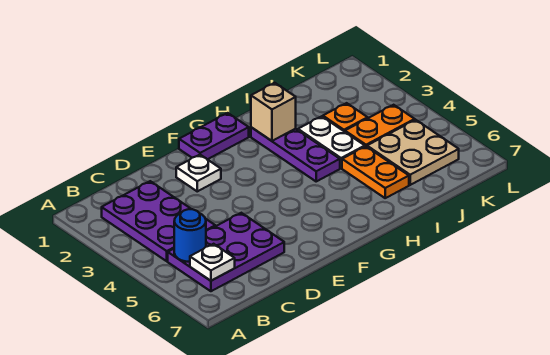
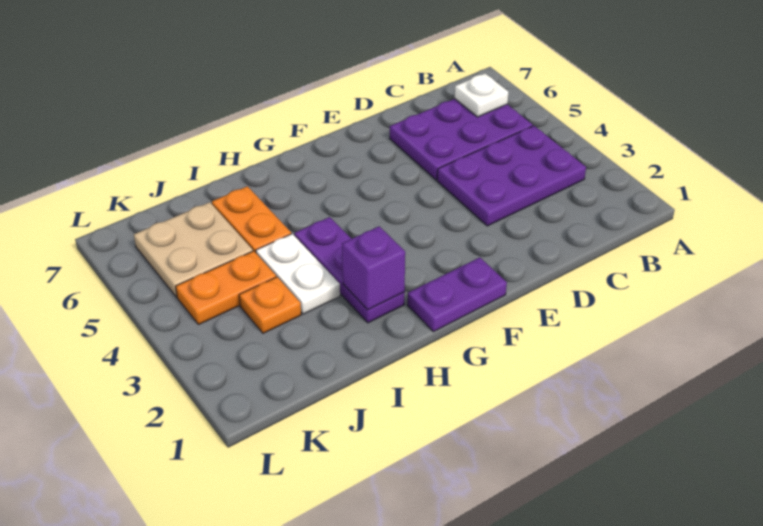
purple 2x3 plate [102,181,215,261] -> purple 2x3 plate turned to [437,126,586,226]
blue 1x1 round brick [174,209,206,262] -> none
white 1x1 plate [176,155,221,191] -> none
tan 1x1 brick [251,83,296,141] -> purple 1x1 brick [342,226,405,310]

